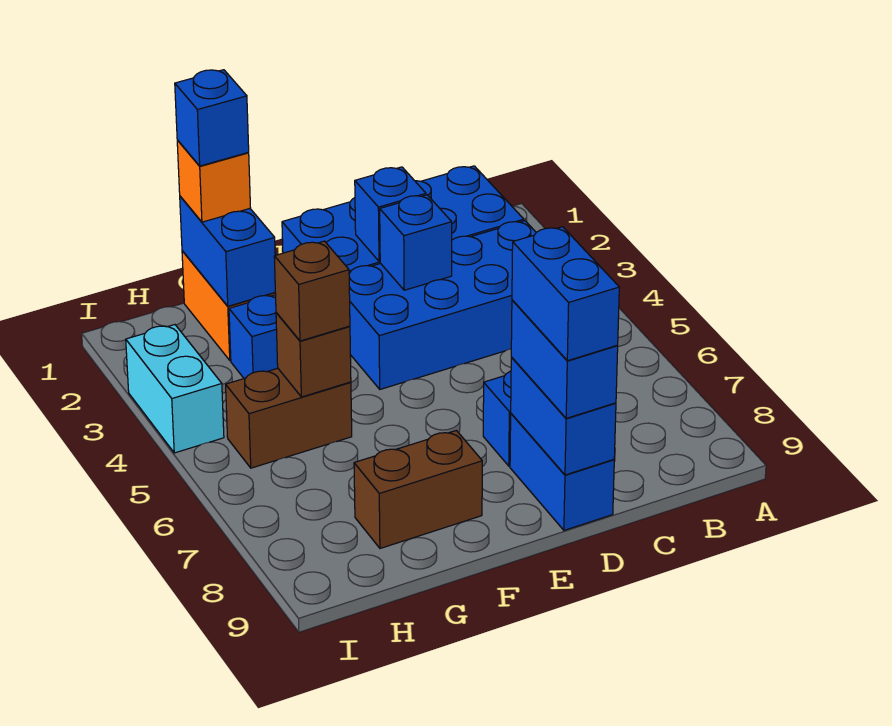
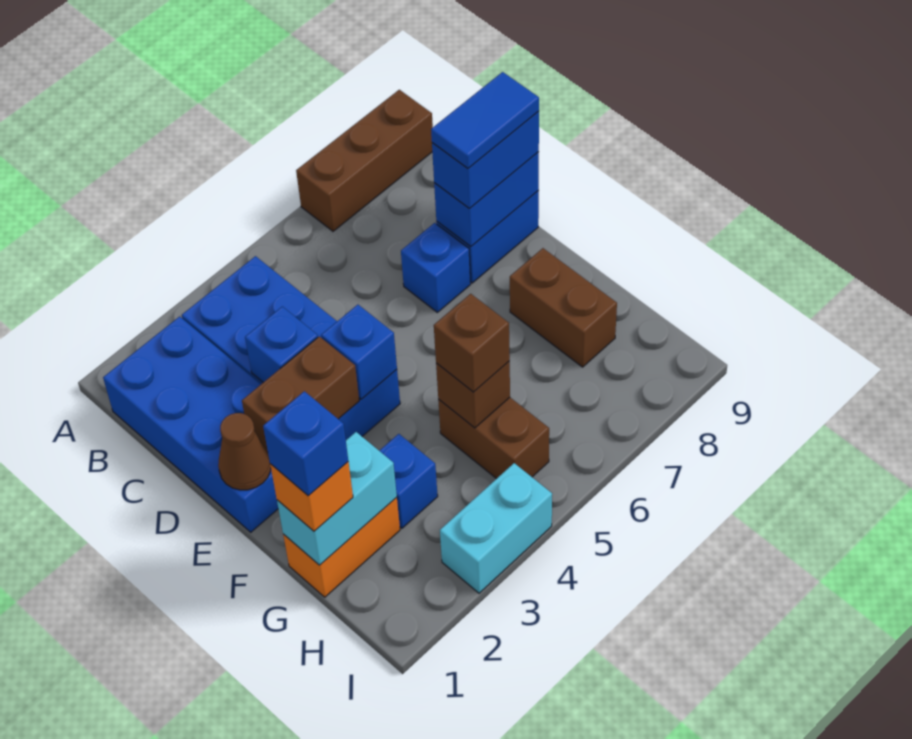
none -> brown 1x3 brick [296,90,433,231]
blue 1x1 brick [355,167,426,261] -> blue 1x1 brick moved to [321,305,397,399]
blue 1x2 brick [512,227,619,361] -> blue 1x2 tile [431,72,539,168]
none -> brown 1x1 cone [218,413,271,490]
none -> brown 1x2 brick [242,336,359,451]
blue 1x2 brick [180,196,275,306] -> cyan 1x2 brick [277,432,397,565]

